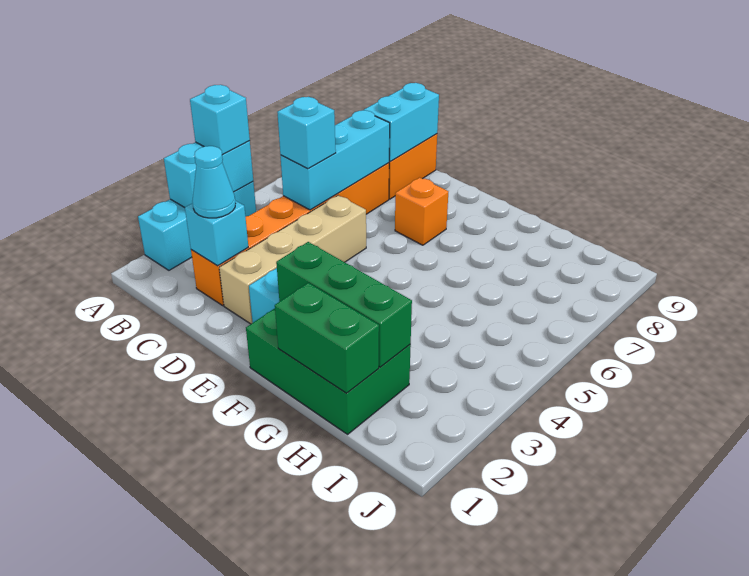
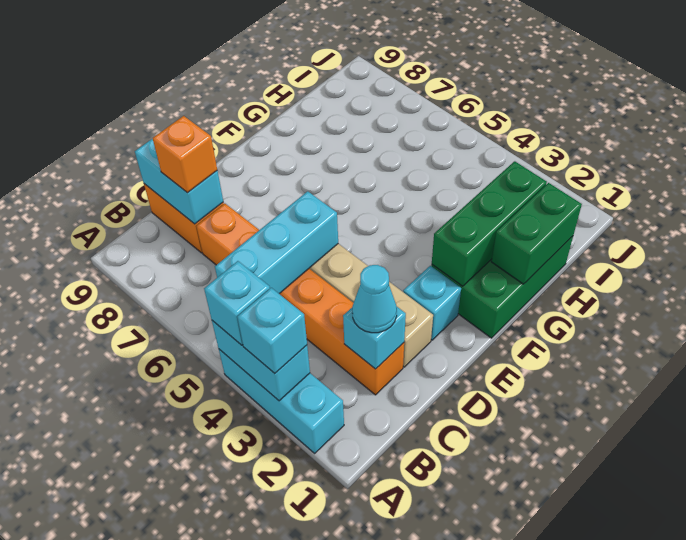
cyan 1x3 brick [280,110,390,210] -> cyan 1x3 brick turned to [215,191,338,294]
cyan 1x1 brick [277,97,336,169] -> cyan 1x1 brick moved to [237,288,307,373]
orange 1x1 brick [395,177,448,245] -> orange 1x1 brick moved to [152,116,217,193]

